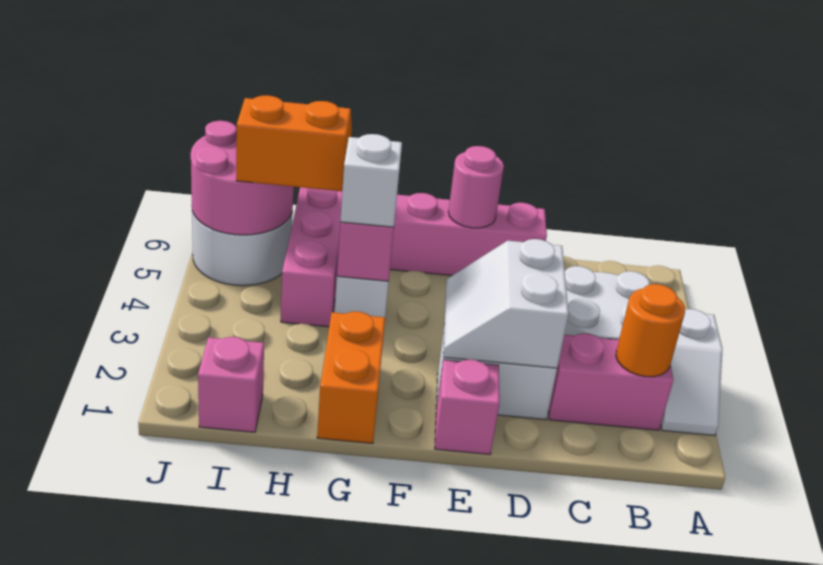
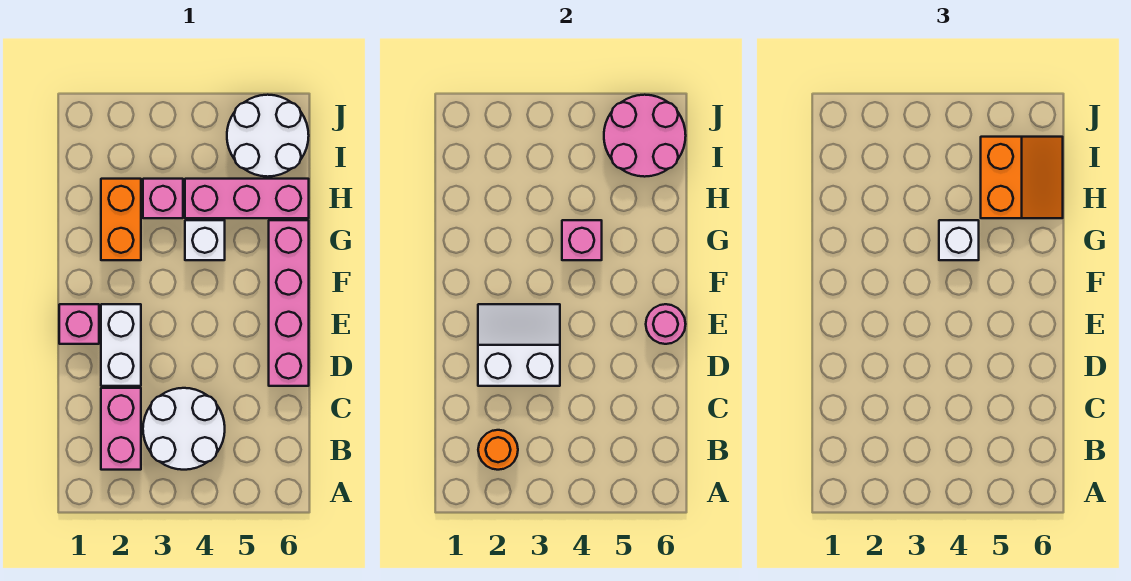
white 1x2 slope [661,309,723,436] -> none
orange 1x2 brick [317,311,385,443] -> orange 1x2 brick turned to [101,179,141,260]
pink 1x1 brick [198,337,264,432] -> pink 1x1 brick moved to [143,179,183,218]

